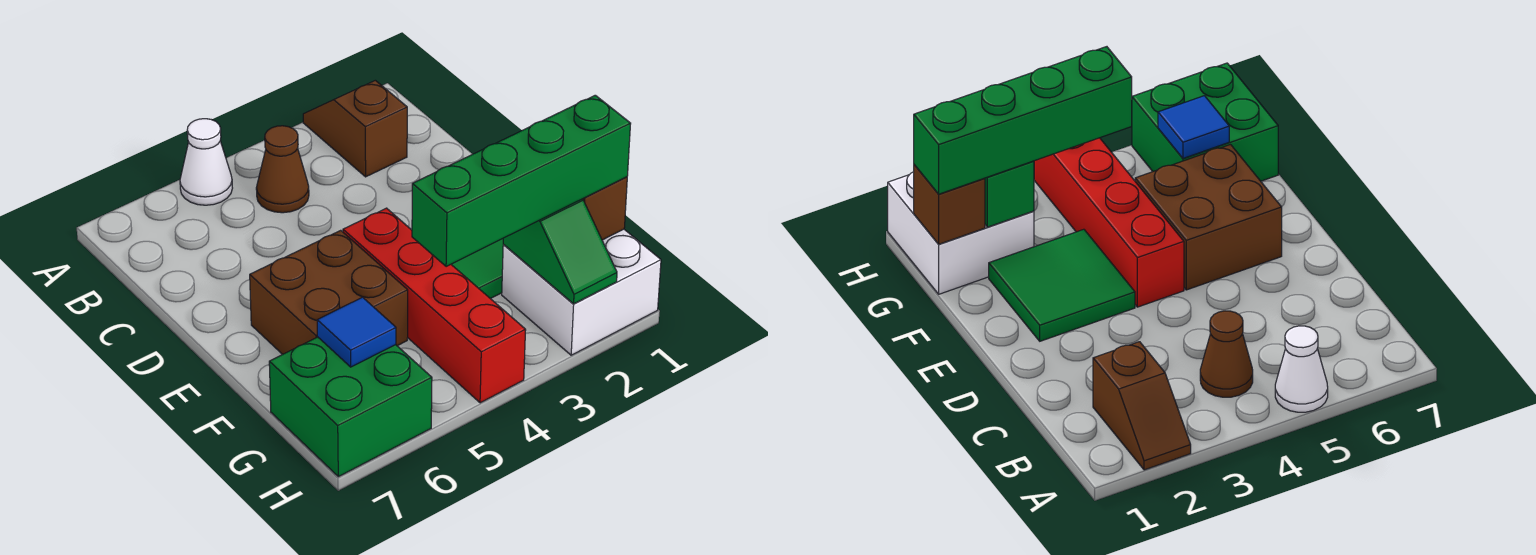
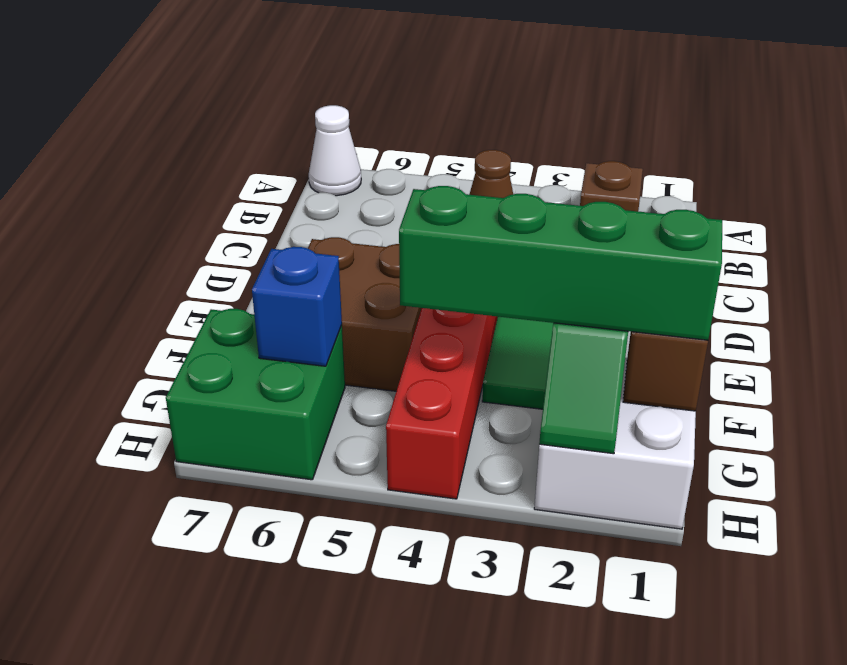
white 1x1 cone [180,119,232,205] -> white 1x1 cone moved to [309,105,361,196]
blue 1x1 tile [317,297,396,367] -> blue 1x1 brick [252,247,342,366]

